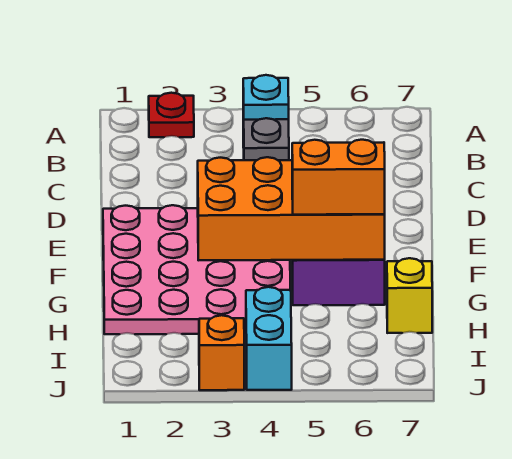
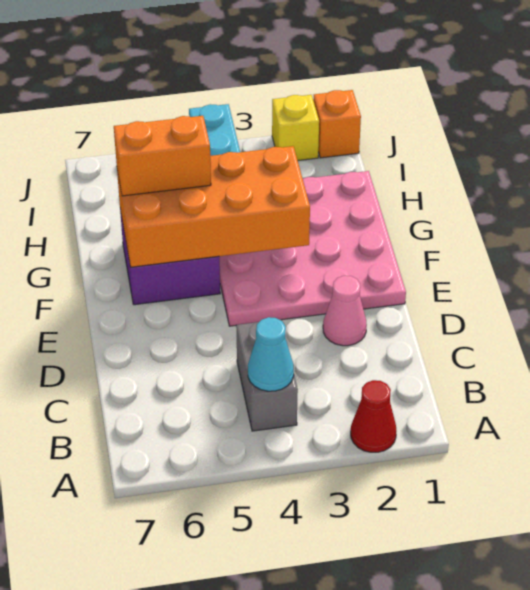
red 1x1 plate [149,93,194,137] -> red 1x1 cone [351,380,396,452]
cyan 1x1 plate [243,75,289,120] -> cyan 1x1 cone [248,317,294,391]
none -> pink 1x1 cone [323,276,367,346]
yellow 1x1 brick [387,258,432,333] -> yellow 1x1 brick moved to [272,95,319,160]
orange 1x1 brick [199,315,244,390] -> orange 1x1 brick moved to [313,90,361,158]

